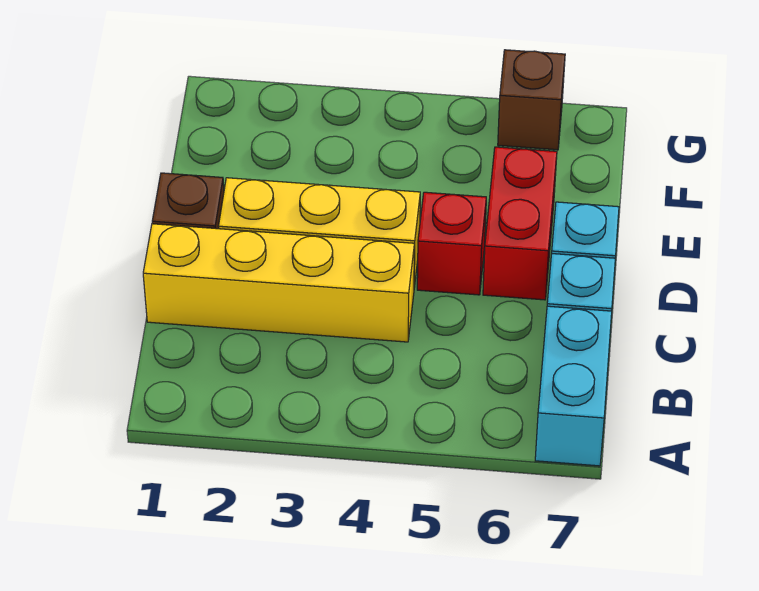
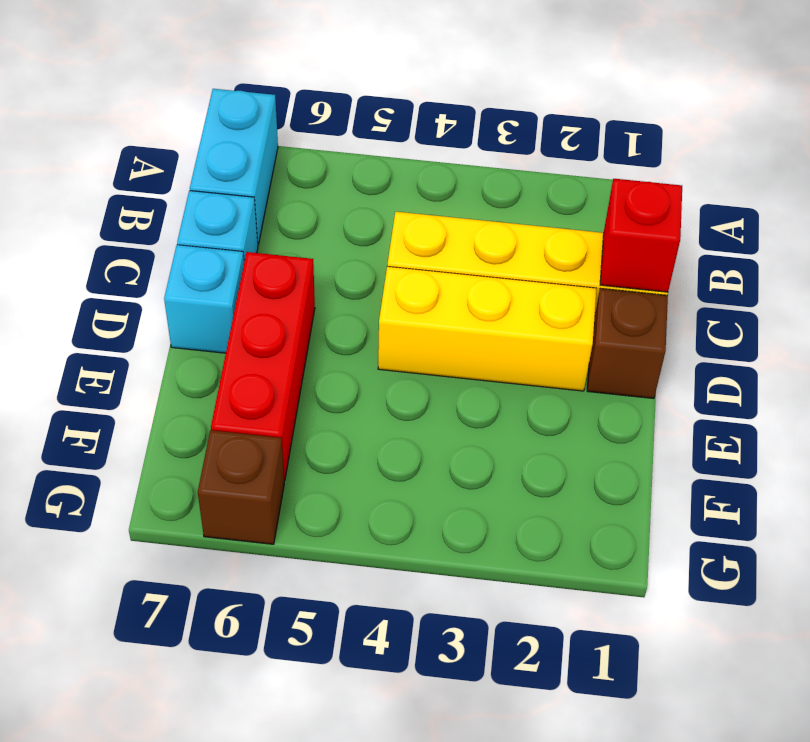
red 1x1 brick [417,192,486,295] -> red 1x1 brick moved to [600,179,682,292]
red 1x2 brick [483,147,557,300] -> red 1x3 brick [211,252,315,481]

